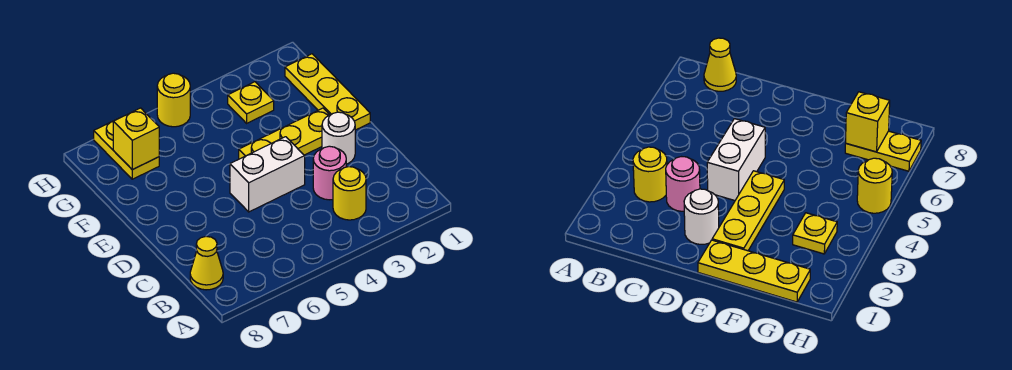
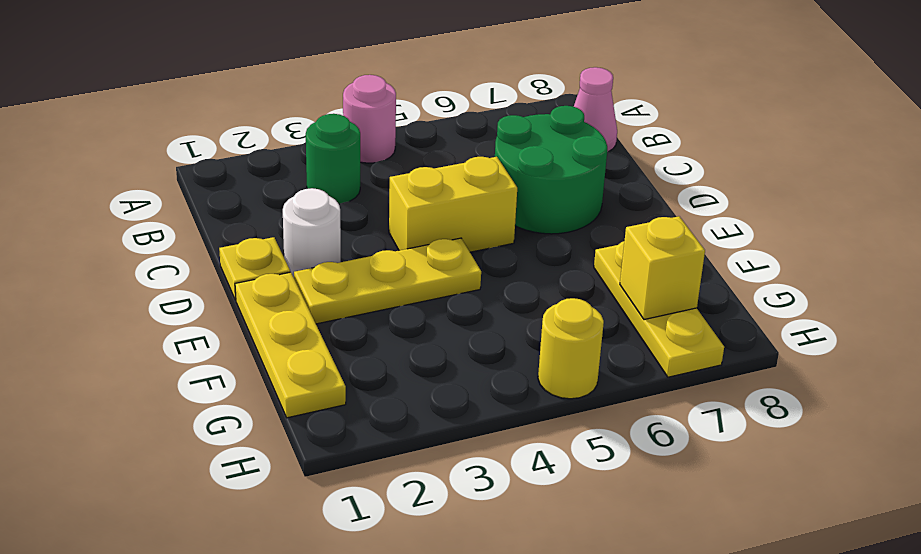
yellow 1x1 round brick [333,167,366,220] -> green 1x1 round brick [306,114,360,204]
yellow 1x1 cone [190,236,223,290] -> pink 1x1 cone [574,67,617,152]
pink 1x1 round brick [313,146,346,200] -> pink 1x1 round brick moved to [343,75,396,163]
none -> green 2x2 round brick [495,106,607,234]
white 1x2 brick [230,137,305,212] -> yellow 1x2 brick [389,157,517,252]
yellow 1x1 plate [228,82,274,123] -> yellow 1x1 plate moved to [219,237,290,300]
yellow 1x2 plate [94,122,159,179] -> yellow 1x3 plate [594,241,724,377]

